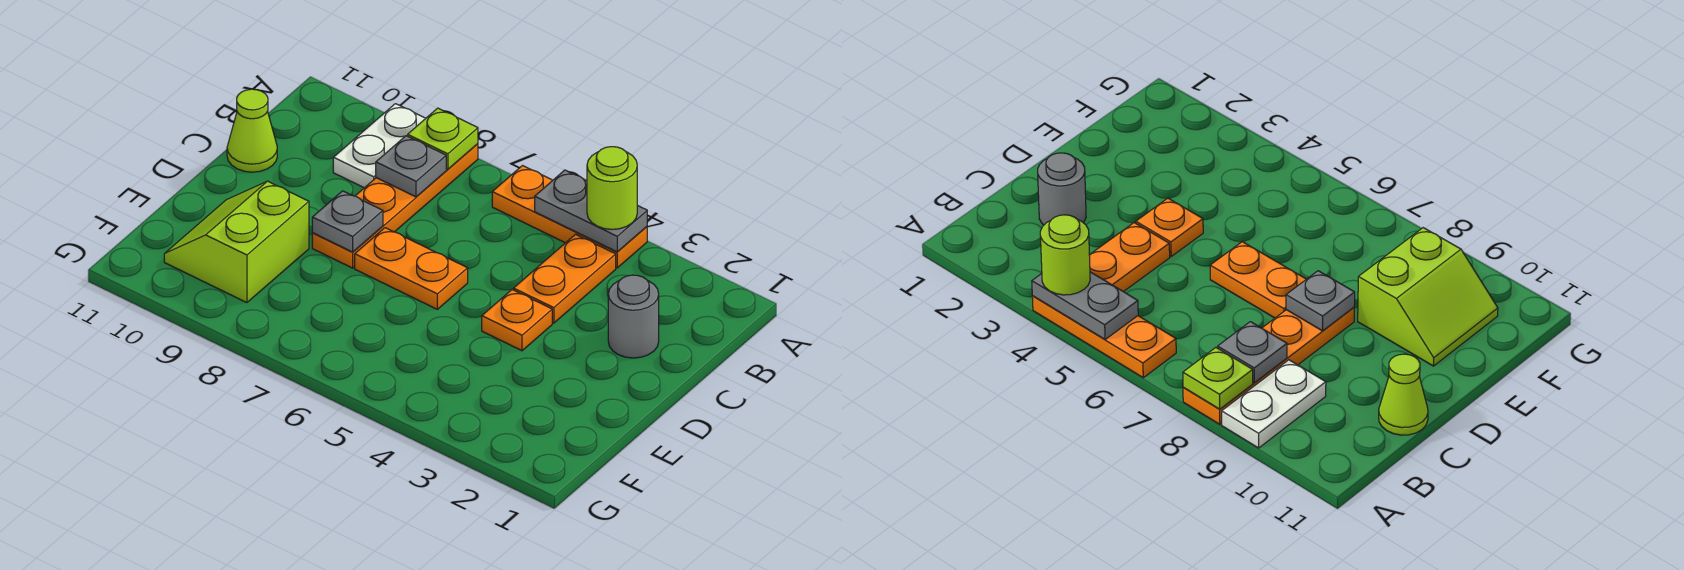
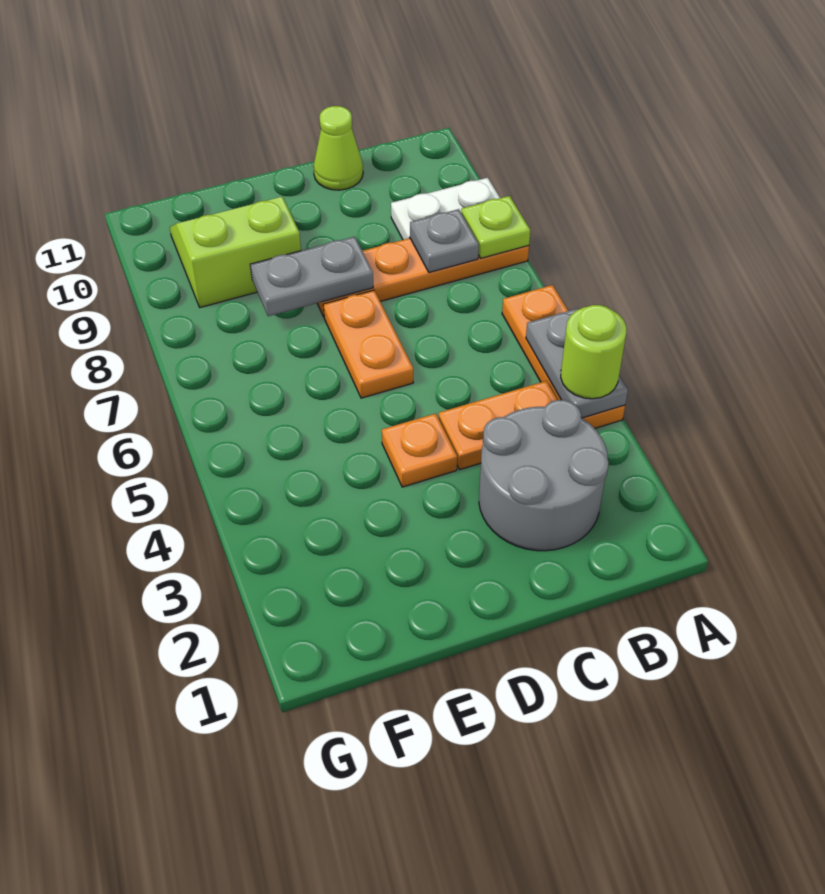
grey 1x1 round brick [608,275,659,358] -> grey 2x2 round brick [479,400,609,551]
grey 1x1 plate [312,191,383,252] -> grey 1x2 plate [250,237,373,316]

